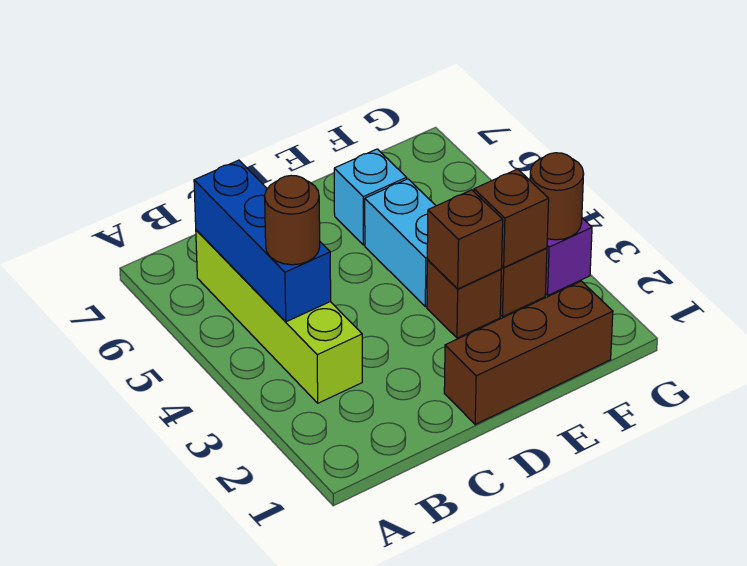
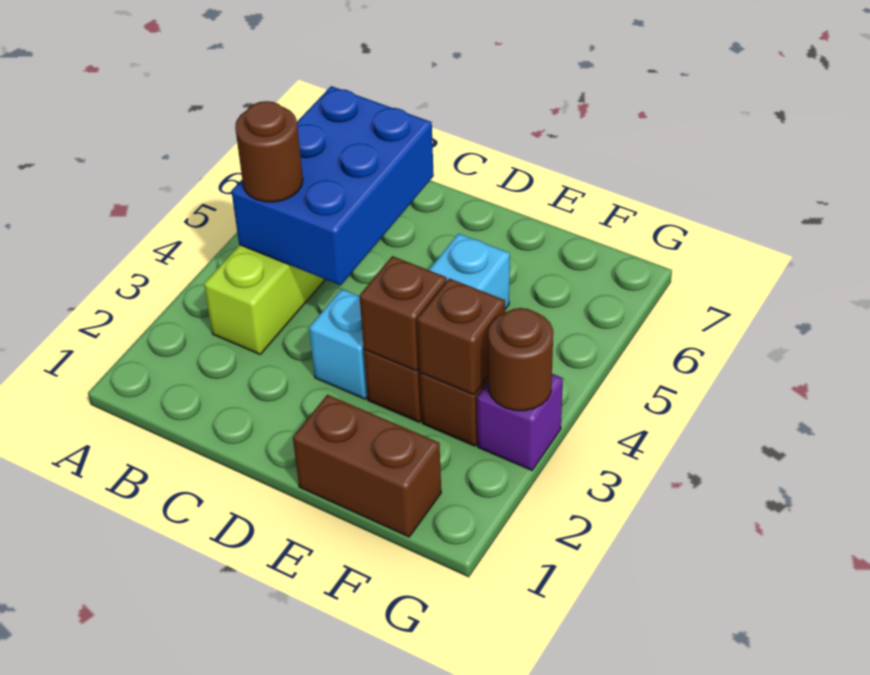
blue 1x3 brick [194,160,331,322] -> blue 2x3 brick [232,86,434,285]
brown 1x3 brick [444,281,613,424] -> brown 1x2 brick [293,395,441,537]
cyan 1x1 brick [334,149,407,245] -> cyan 1x1 brick moved to [309,289,367,399]

